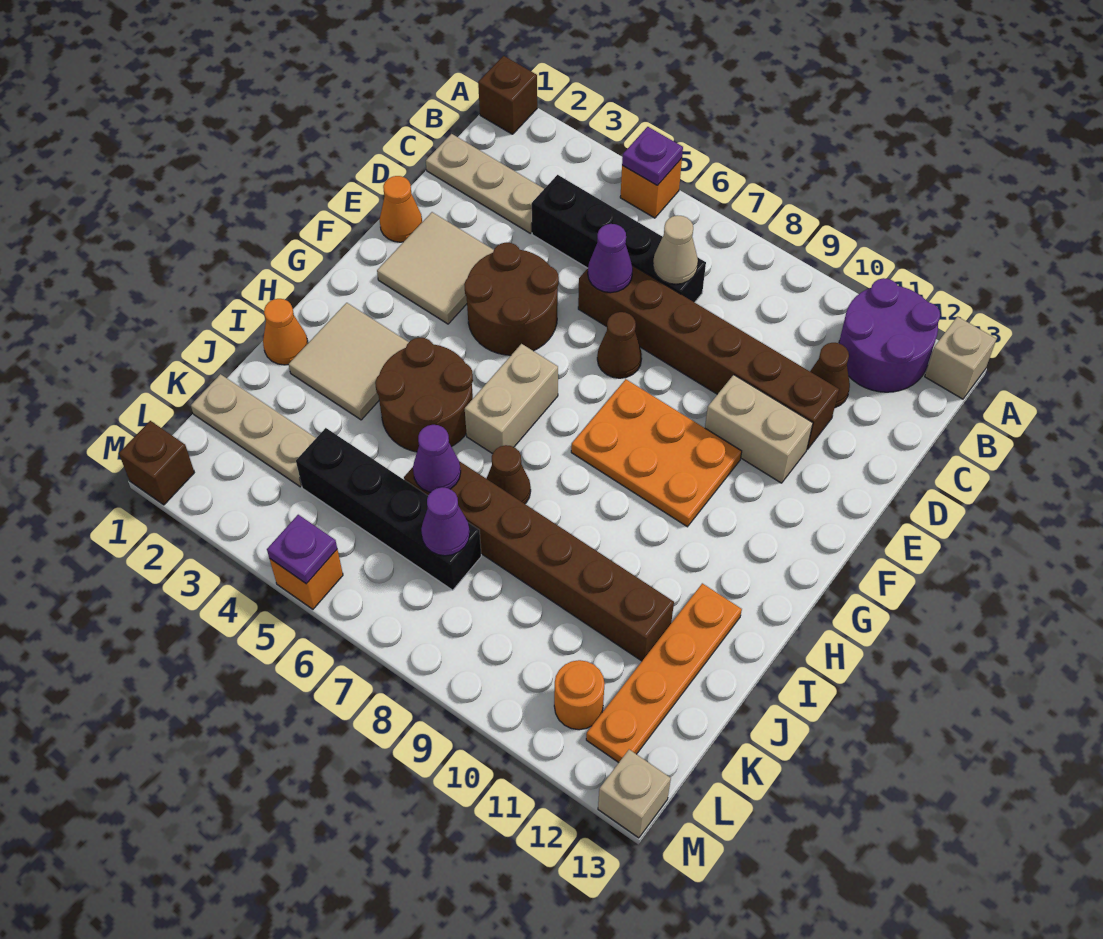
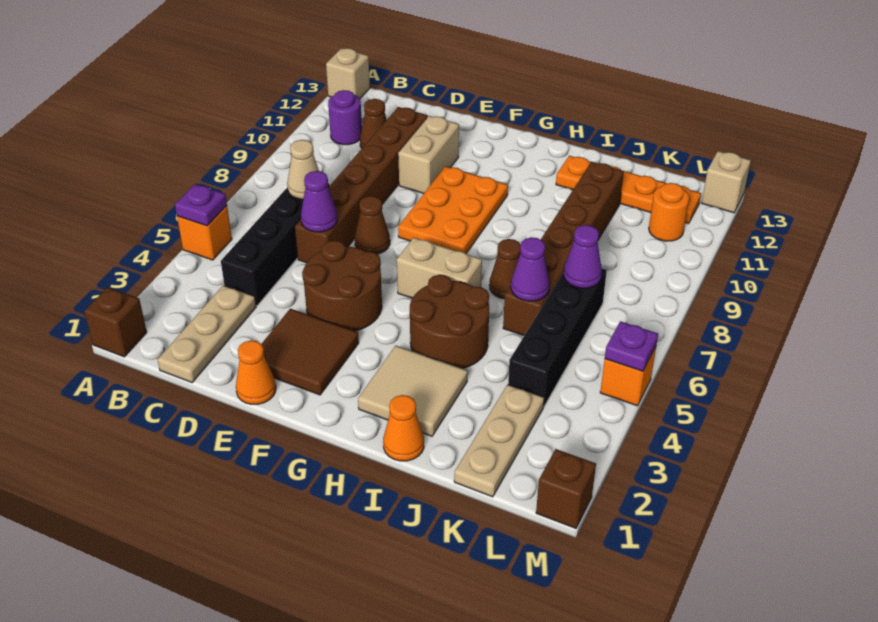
purple 2x2 round brick [839,278,940,392] -> purple 1x1 round brick [328,90,362,145]
tan 2x2 tile [377,212,494,324] -> brown 2x2 tile [262,309,359,395]

